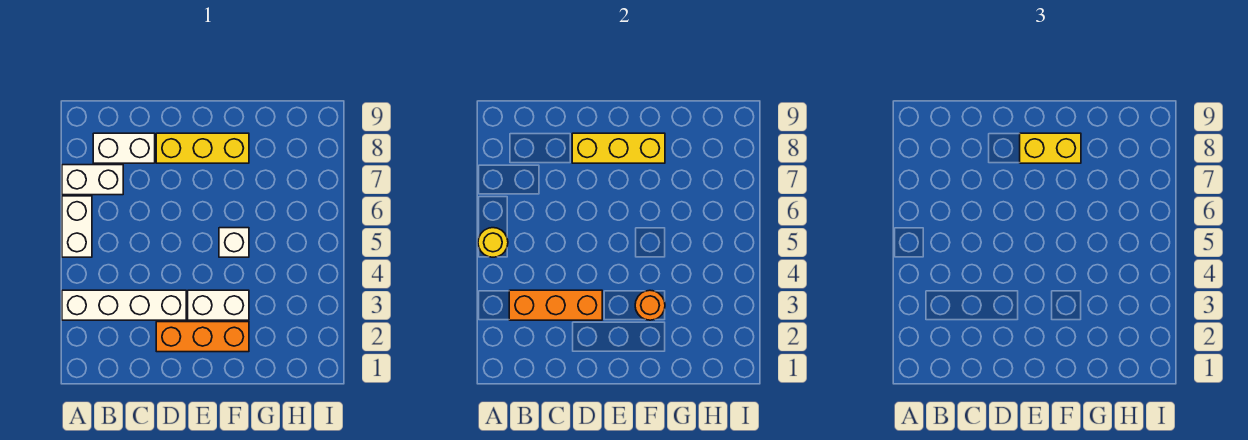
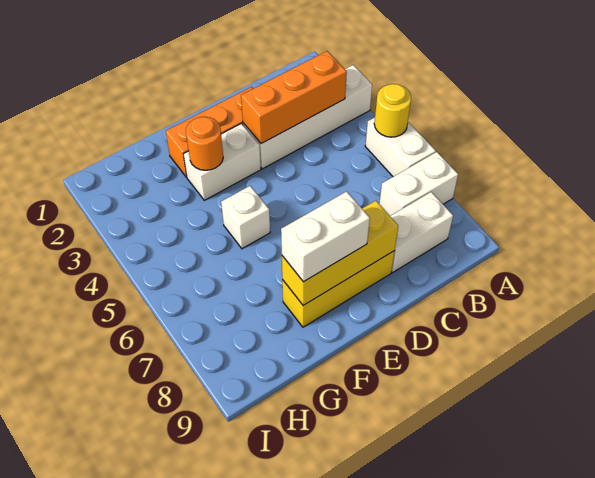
yellow 1x2 brick [1020,133,1081,163] -> white 1x2 brick [281,191,370,282]

